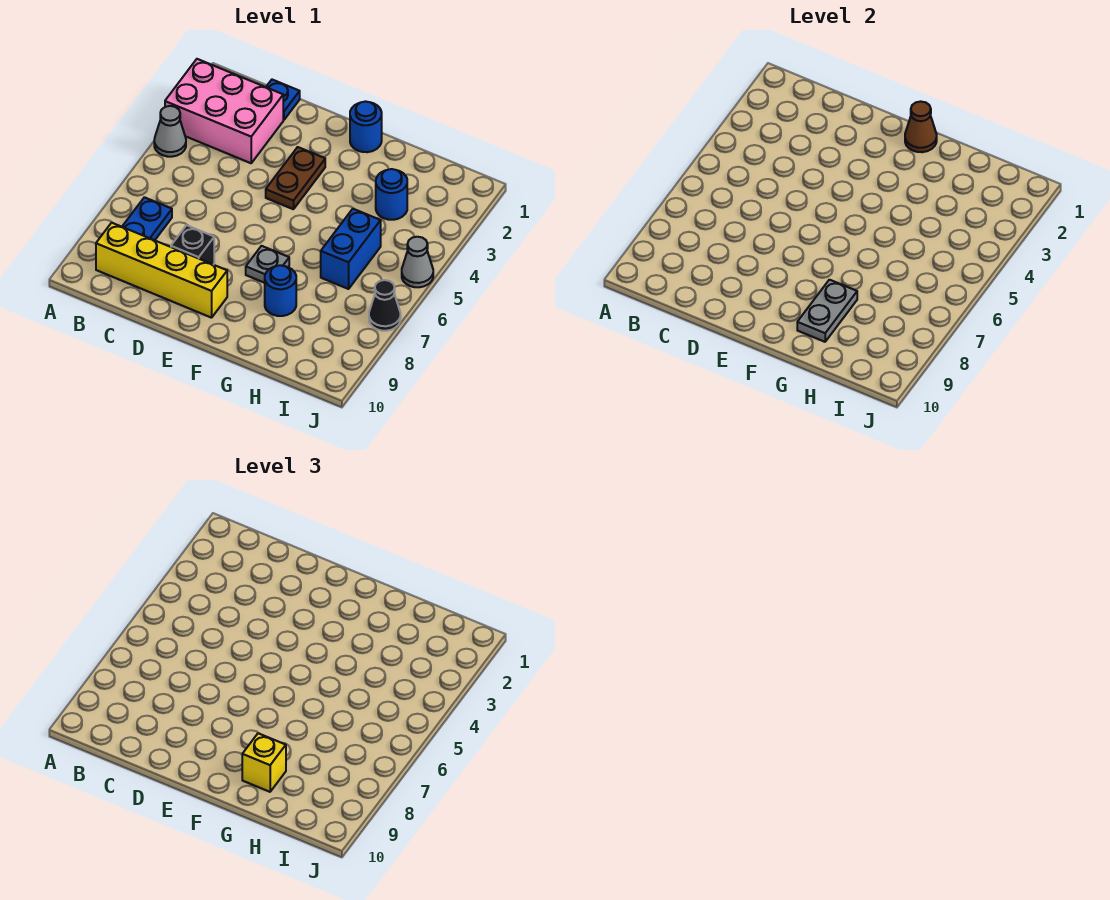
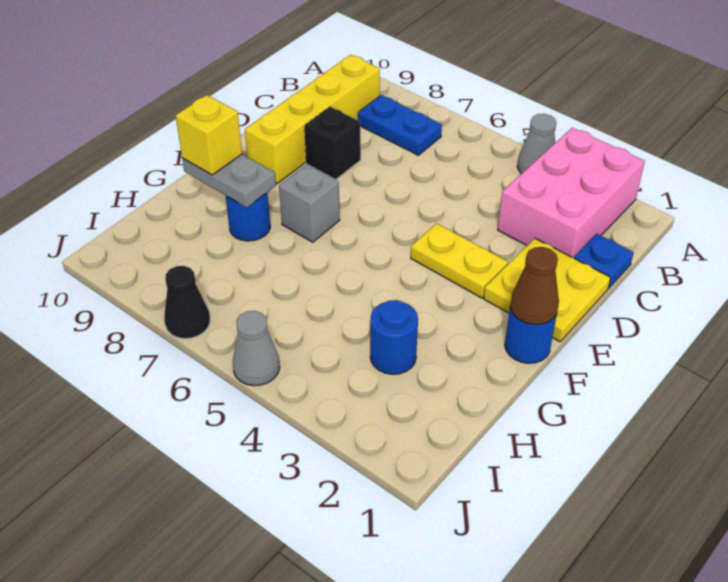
none -> yellow 2x2 plate [484,238,611,342]
brown 1x2 plate [266,147,325,209] -> yellow 1x2 plate [411,223,508,298]
grey 1x1 plate [246,246,289,283] -> grey 1x1 brick [279,165,340,242]
blue 1x2 brick [321,209,381,289] -> none

